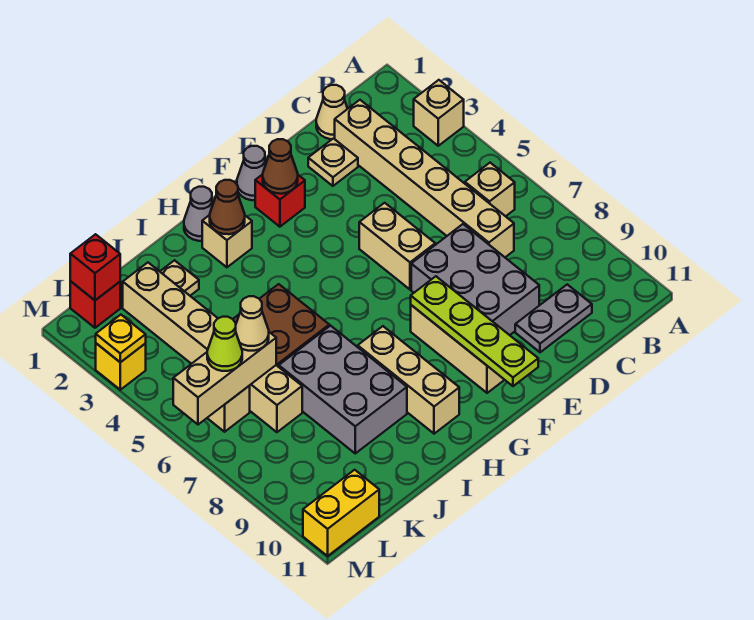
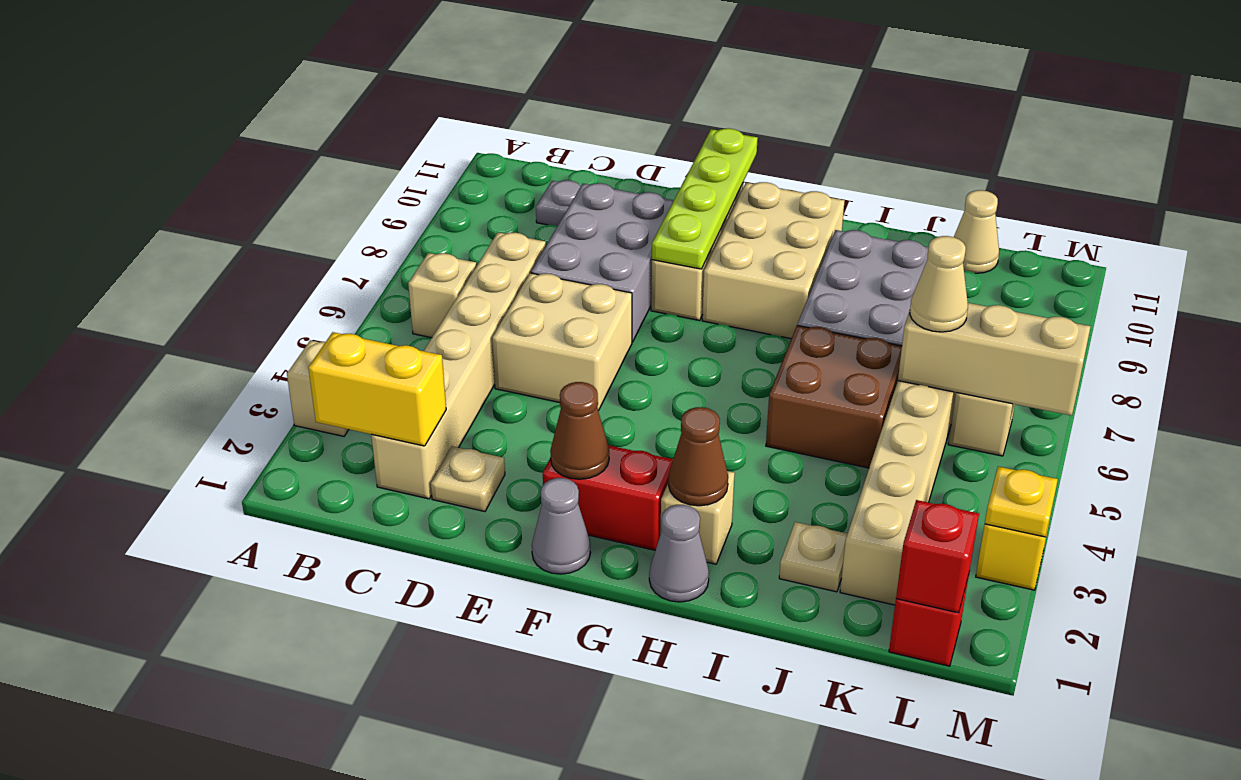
tan 1x1 cone [316,85,348,139] -> tan 1x1 cone moved to [954,190,999,273]
tan 1x2 brick [359,203,435,289] -> tan 2x2 brick [492,273,632,411]
red 1x1 brick [255,174,305,227] -> red 1x2 brick [543,445,673,550]
tan 1x3 brick [358,326,459,434] -> tan 2x3 brick [702,182,845,339]
lime 1x1 cone [207,317,242,371] -> none
yellow 1x2 brick [303,470,379,556] -> yellow 1x2 brick moved to [308,332,446,446]

